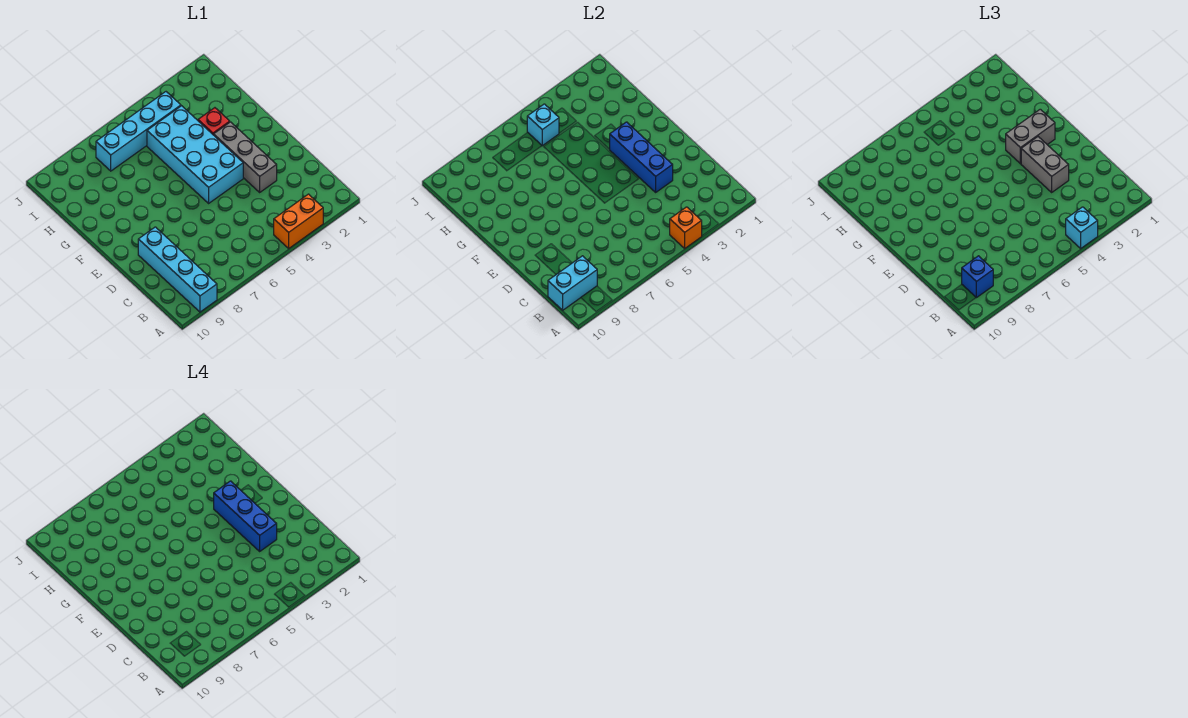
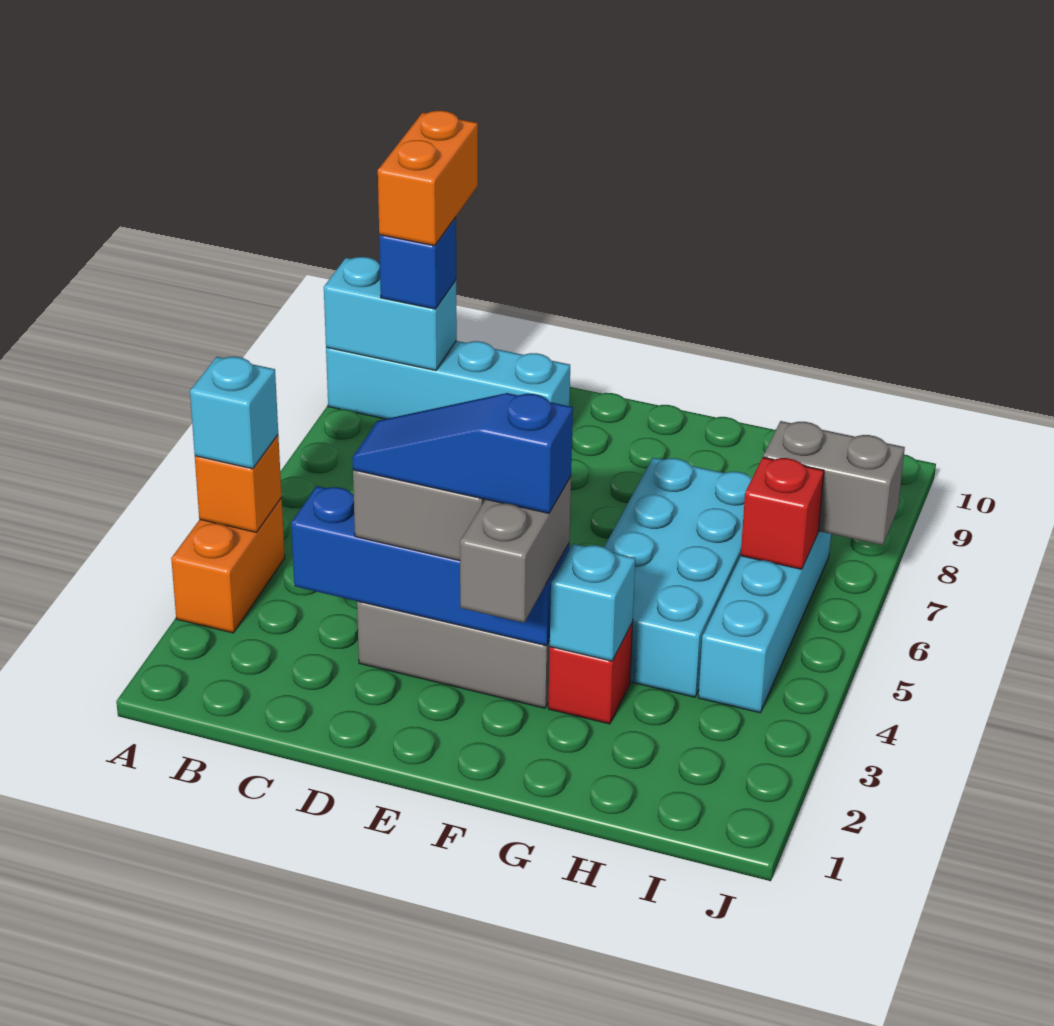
cyan 1x2 brick [548,256,597,310] -> cyan 1x2 brick turned to [324,257,457,370]
none -> orange 1x2 brick [378,111,478,246]
blue 1x3 brick [610,122,673,192] -> blue 1x4 brick [291,486,569,646]
blue 1x3 brick [214,481,277,551] -> blue 1x3 slope [352,393,573,513]
cyan 2x4 brick [147,106,243,203] -> cyan 2x4 brick turned to [604,458,752,697]
cyan 1x1 brick [527,104,559,146] -> cyan 1x1 brick moved to [550,544,635,661]
none -> red 1x1 brick [741,457,824,569]
none -> grey 1x2 brick [763,421,905,545]

